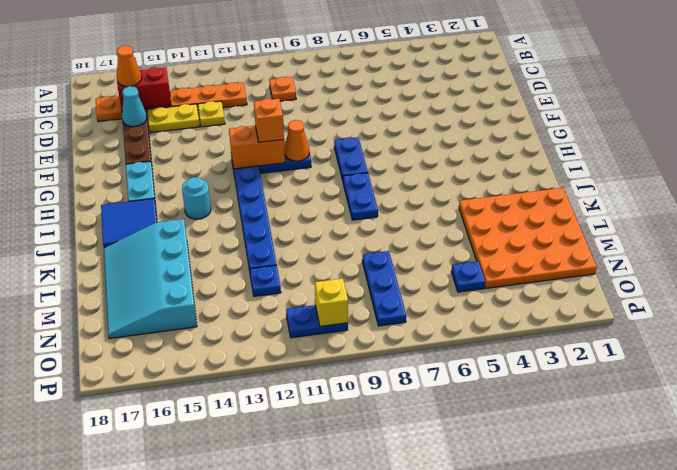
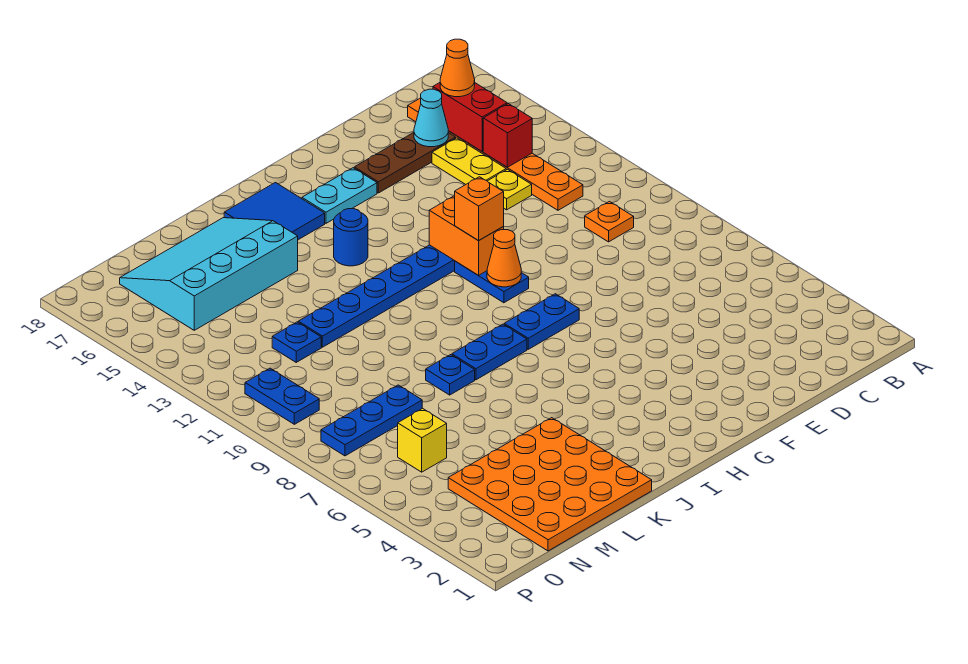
none -> red 1x1 brick [483,104,532,167]
cyan 1x1 round brick [182,177,211,219] -> blue 1x1 round brick [334,209,368,266]
blue 1x1 plate [451,261,485,292] -> blue 1x1 plate moved to [426,355,475,395]
yellow 1x1 brick [315,278,348,327] -> yellow 1x1 brick moved to [398,408,447,472]

